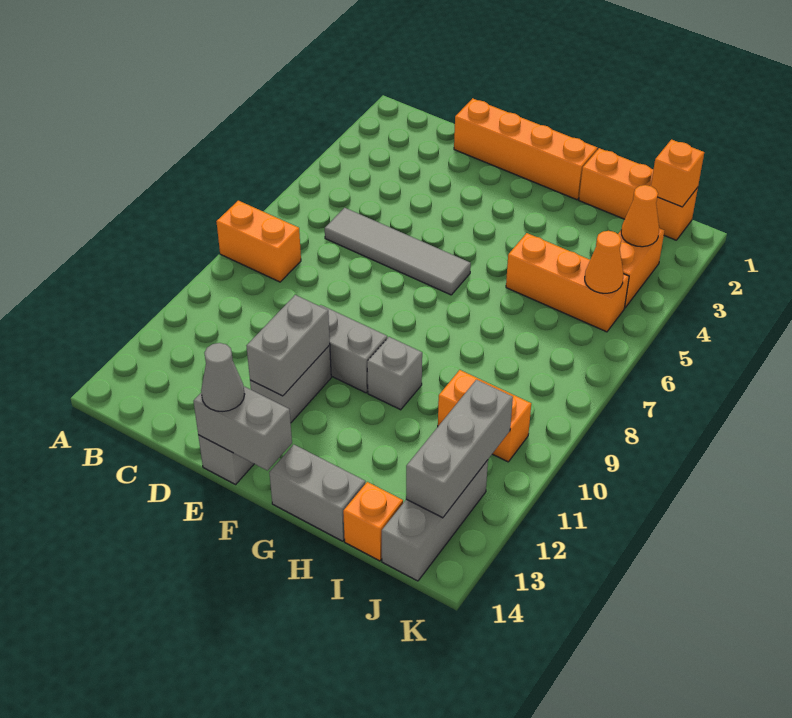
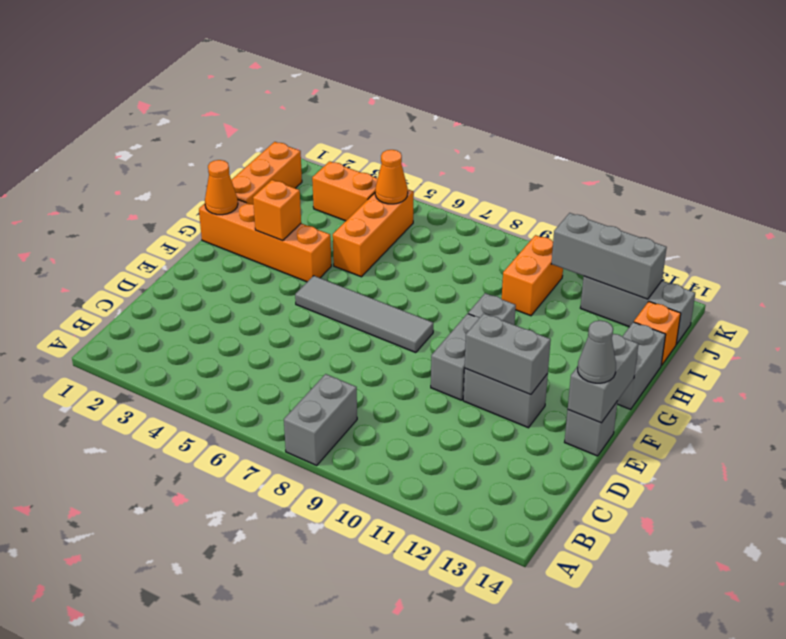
orange 1x2 brick [216,201,301,282] -> grey 1x2 brick [284,374,357,465]
grey 1x4 tile [325,208,471,295] -> grey 1x4 tile turned to [295,276,433,353]
orange 1x4 brick [454,98,597,200] -> orange 1x4 brick turned to [199,200,331,282]
orange 1x1 brick [651,140,704,207] -> orange 1x1 brick moved to [253,180,301,241]
orange 1x1 cone [621,185,659,247] -> orange 1x1 cone moved to [205,160,238,215]

